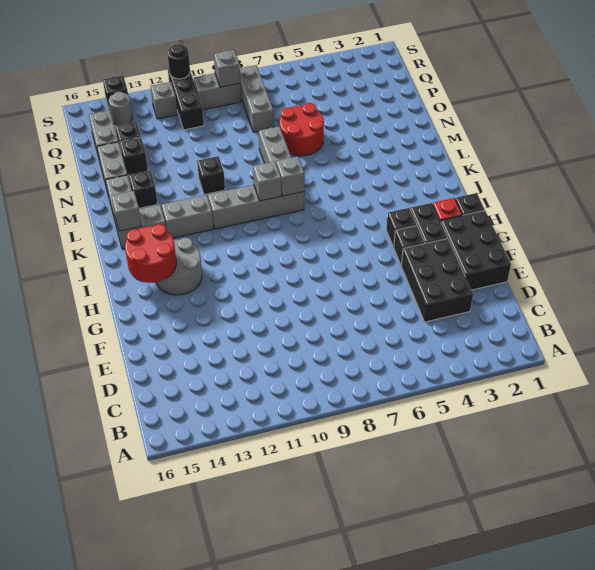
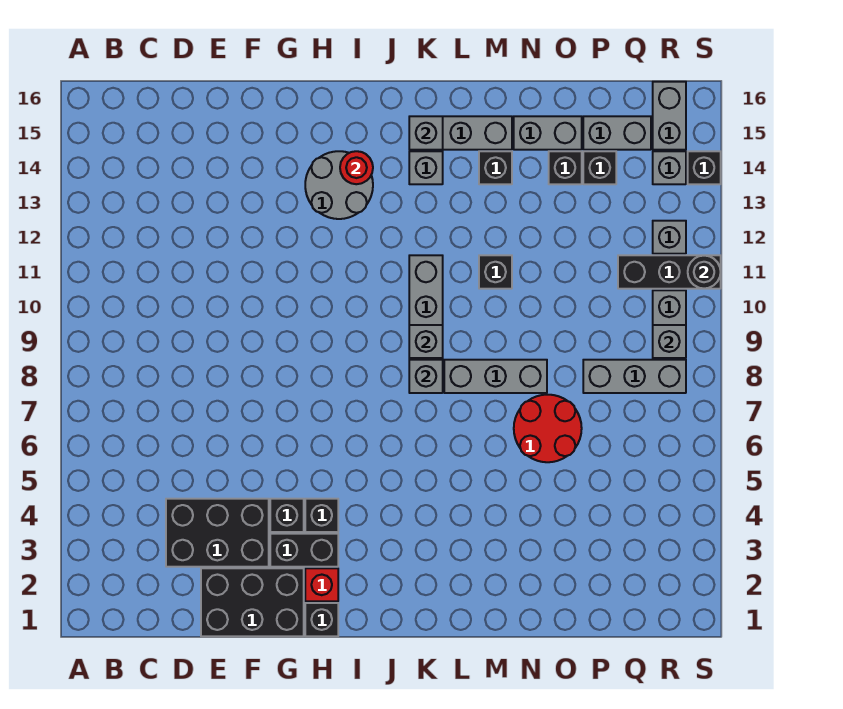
red 2x2 round brick [125,224,176,283] -> red 1x1 round brick [340,151,373,184]
grey 1x2 brick [162,195,214,238] -> grey 1x2 brick moved to [653,82,686,150]
grey 1x1 round brick [109,92,133,125] -> grey 1x1 brick [653,151,686,184]

